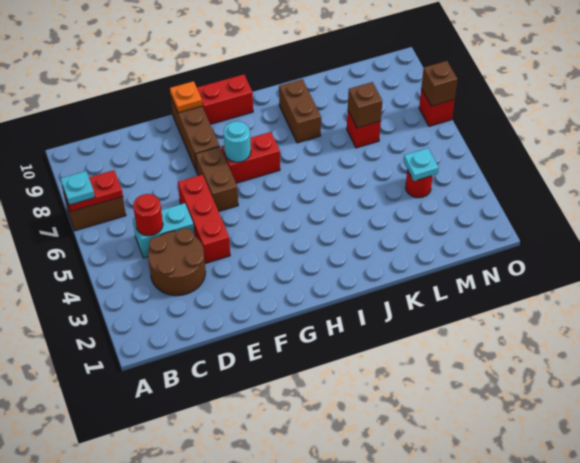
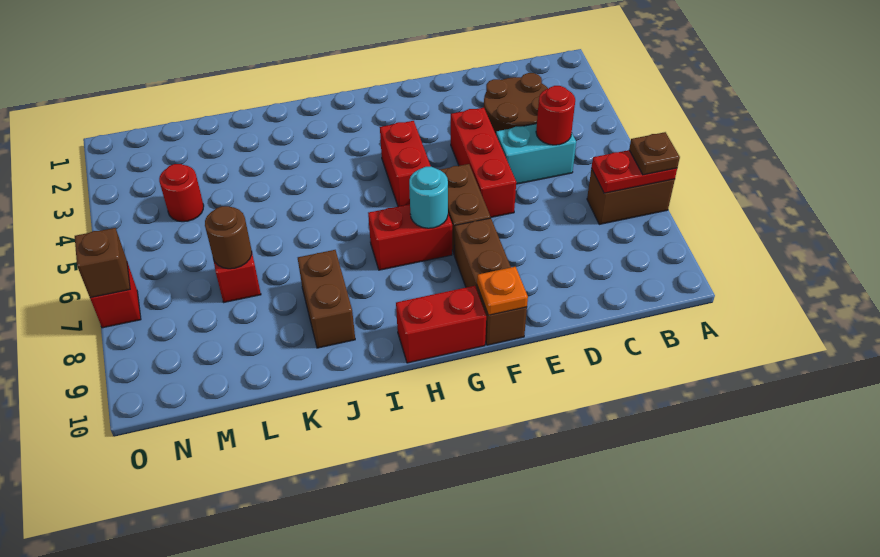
cyan 1x1 plate [61,171,95,205] -> brown 1x1 plate [629,132,680,175]
none -> red 1x2 brick [380,121,431,206]
brown 1x1 brick [348,82,382,128] -> brown 1x1 round brick [205,206,252,269]
cyan 1x1 plate [403,148,439,181] -> none

